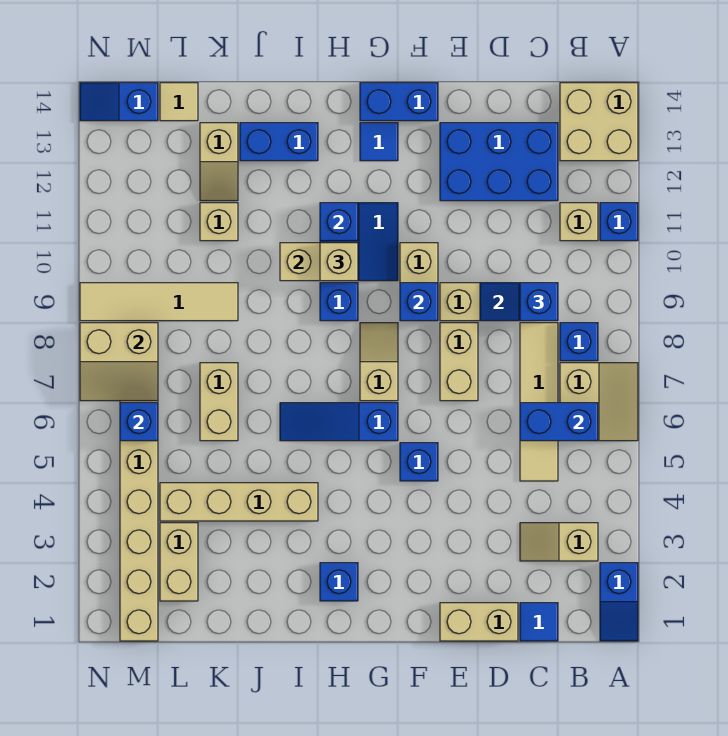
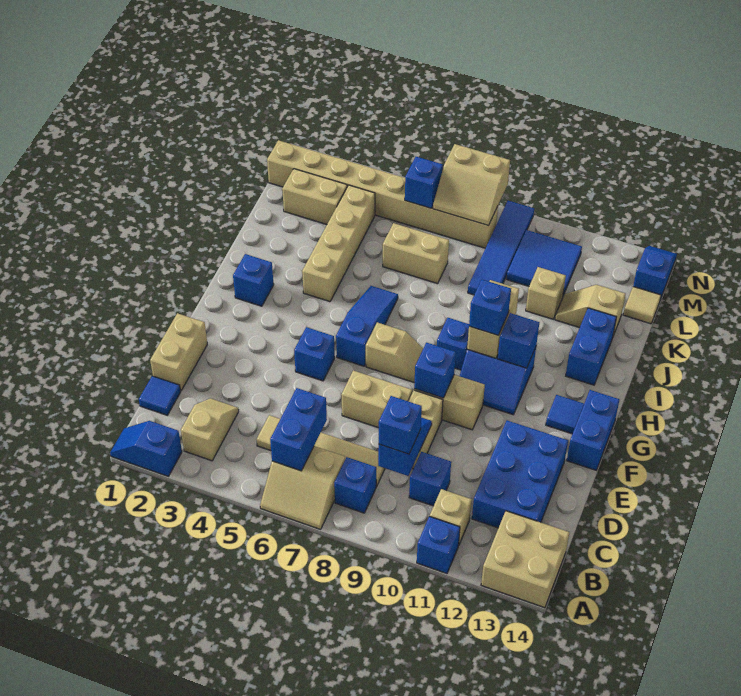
none -> blue 1x1 brick [409,452,451,506]
tan 1x1 brick [320,243,358,281] -> blue 1x1 brick [469,280,511,335]
tan 1x4 tile [80,283,238,321] -> blue 1x4 tile [468,201,534,295]
none -> blue 2x2 tile [507,230,582,295]
tan 2x2 slope [80,323,158,401] -> tan 2x2 slope turned to [433,144,510,226]

